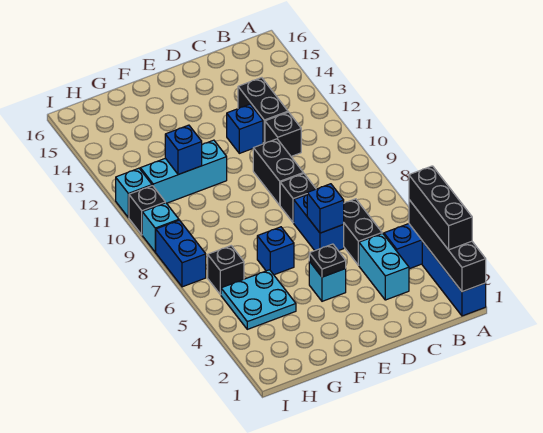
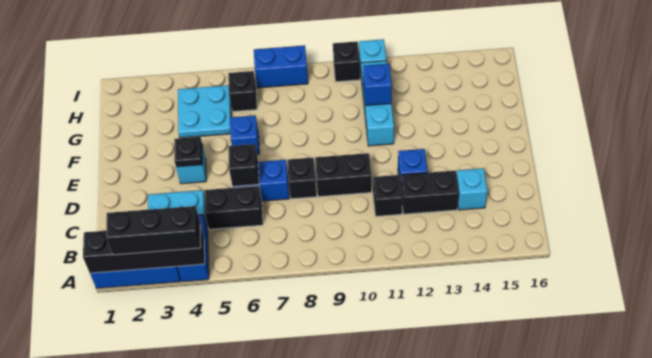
blue 1x1 brick [307,184,344,233] -> black 1x1 brick [228,144,259,187]
cyan 1x1 brick [142,203,179,252] -> cyan 1x1 brick moved to [457,168,487,210]

